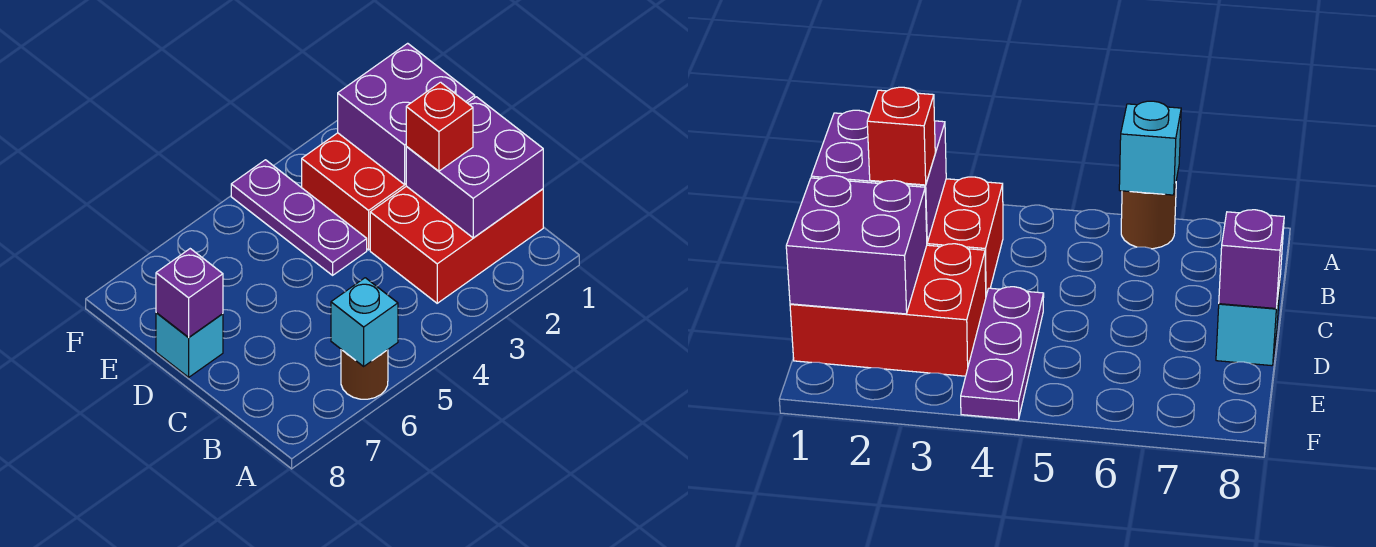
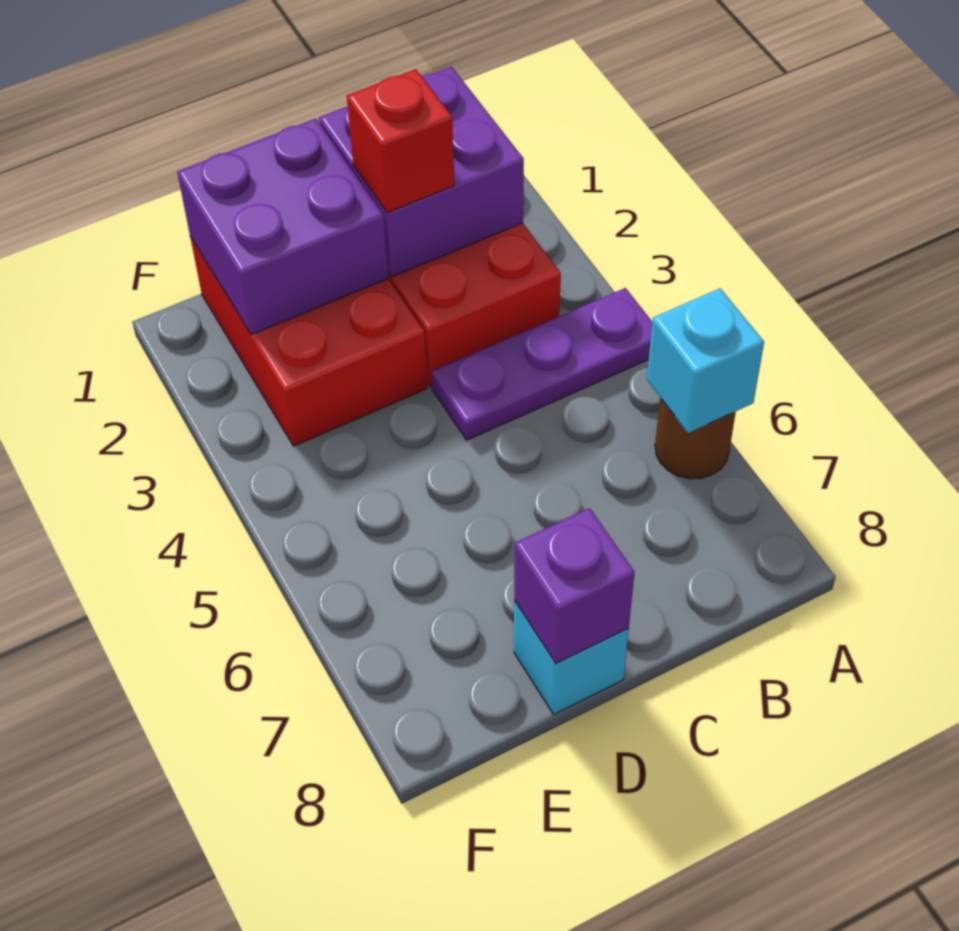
purple 1x3 plate [231,160,367,275] -> purple 1x3 plate moved to [431,288,652,440]

